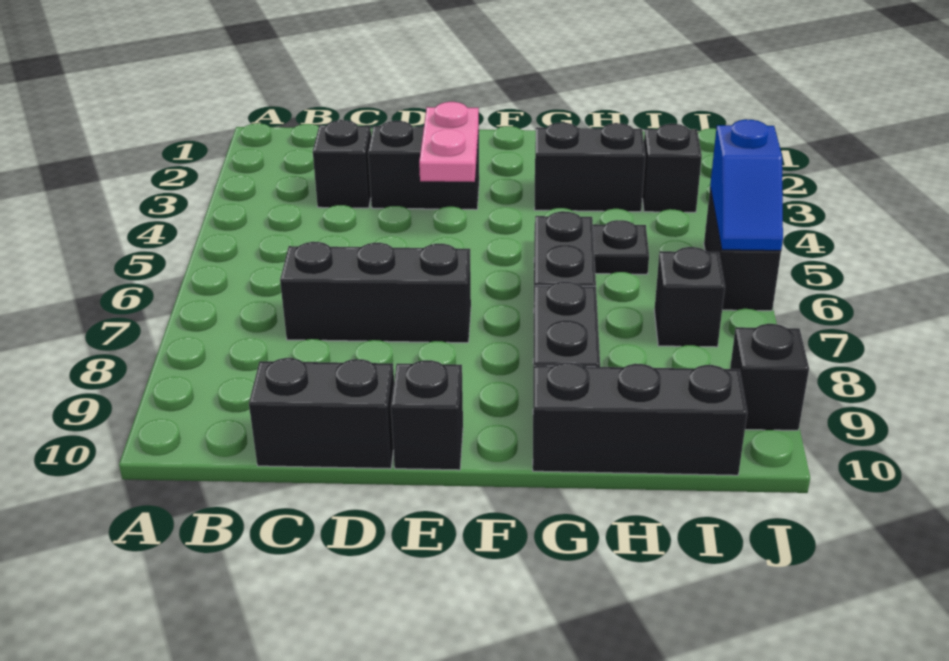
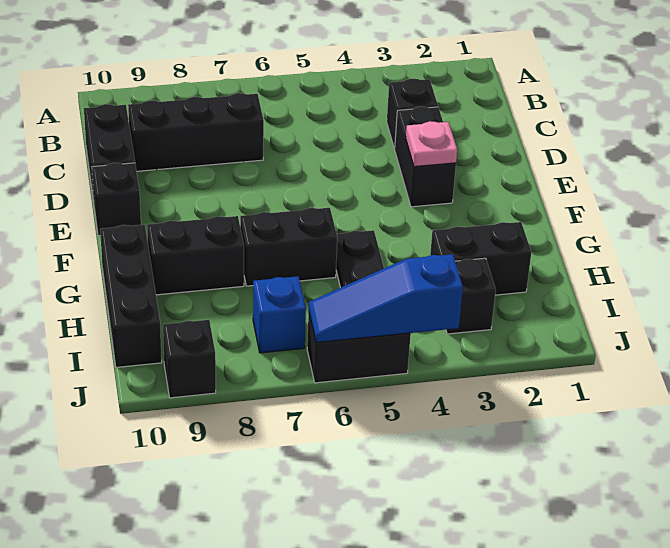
black 1x3 brick [280,242,471,343] -> black 1x3 brick turned to [128,93,264,171]
pink 1x2 plate [419,102,479,182] -> pink 1x1 plate [406,121,457,167]
black 1x2 brick [534,123,645,212] -> black 1x2 brick turned to [430,222,531,295]
black 1x1 brick [654,247,725,347] -> blue 1x1 brick [253,276,306,353]
blue 1x2 slope [710,119,783,251] -> blue 1x3 slope [309,254,463,343]

